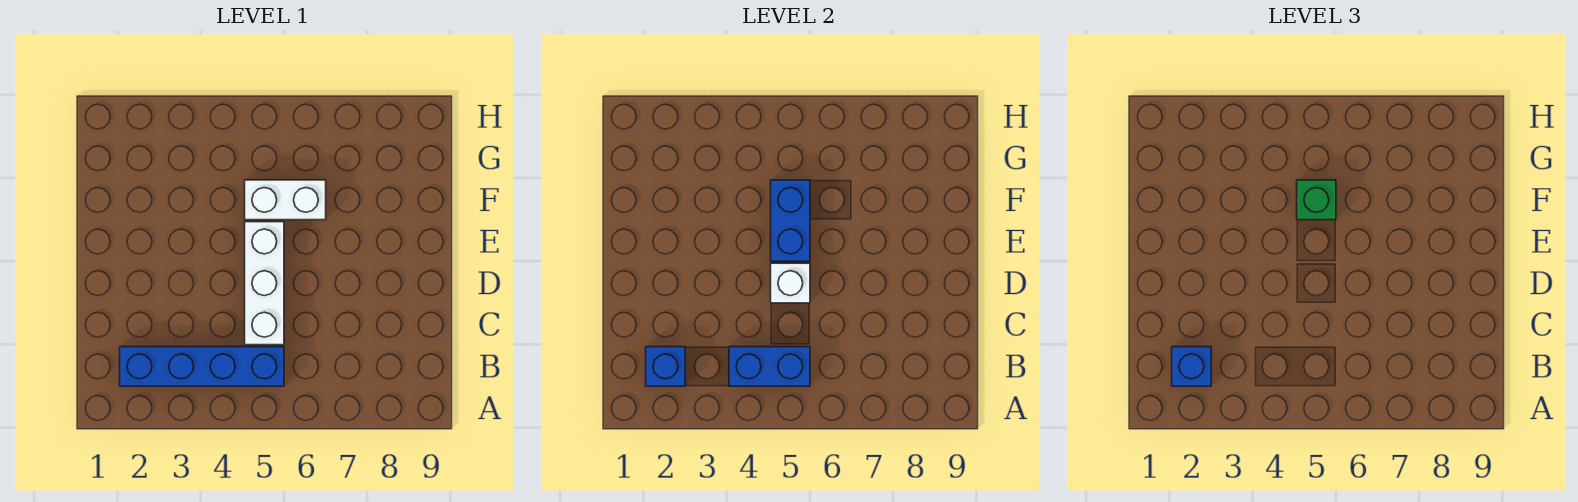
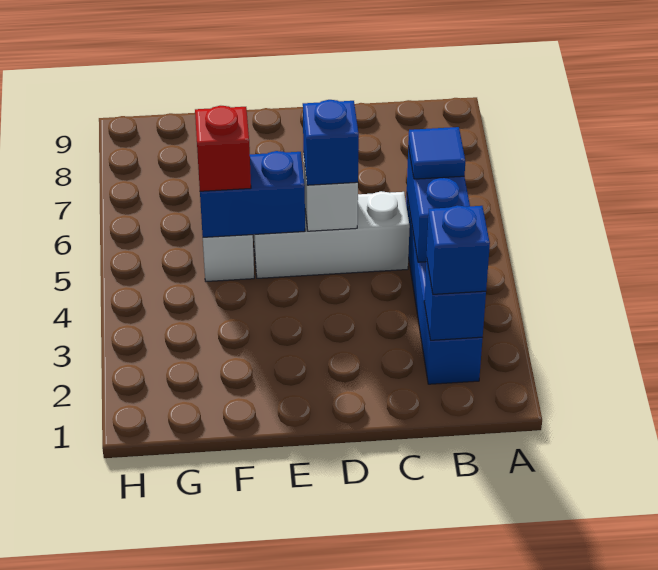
none -> blue 1x1 tile [408,127,465,179]
none -> blue 1x1 brick [303,100,359,185]
green 1x1 brick [1297,180,1336,220] -> red 1x1 brick [195,106,251,191]

